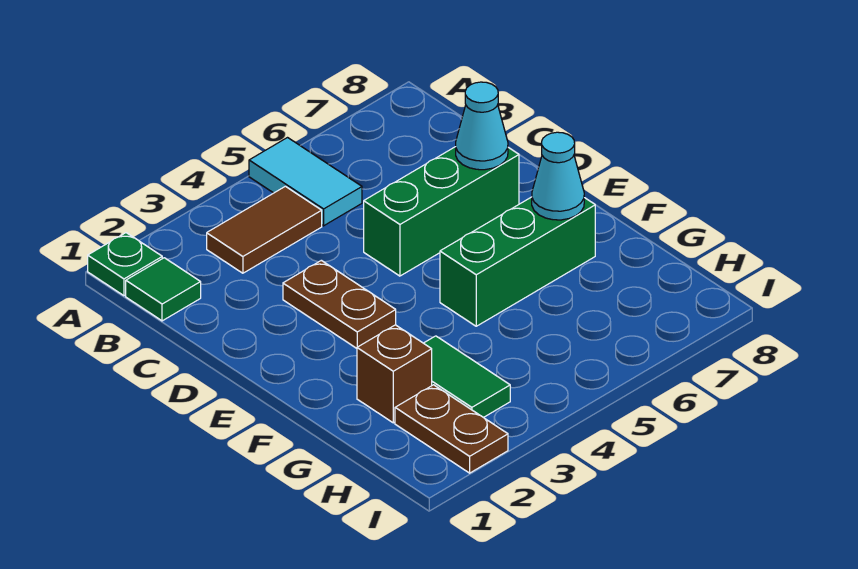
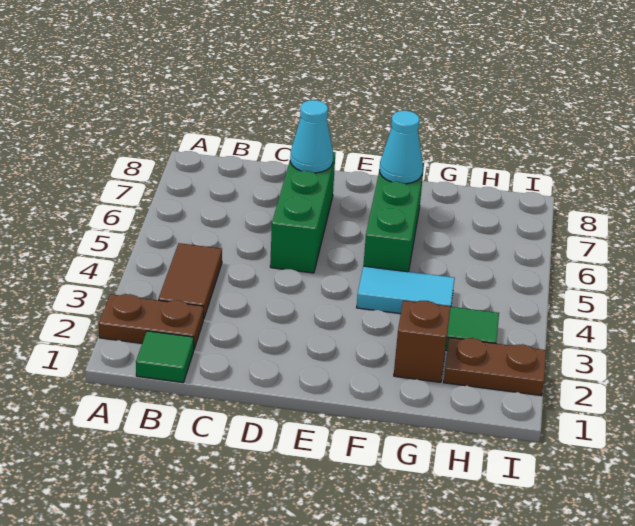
green 1x1 plate [88,233,162,296] -> none
cyan 1x2 tile [249,138,362,226] -> cyan 1x2 tile moved to [357,266,455,314]
brown 1x2 plate [283,260,396,348] -> brown 1x2 plate moved to [99,294,203,349]

